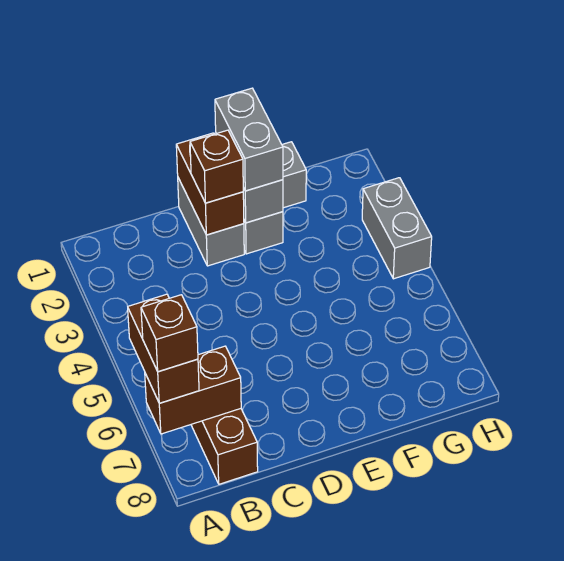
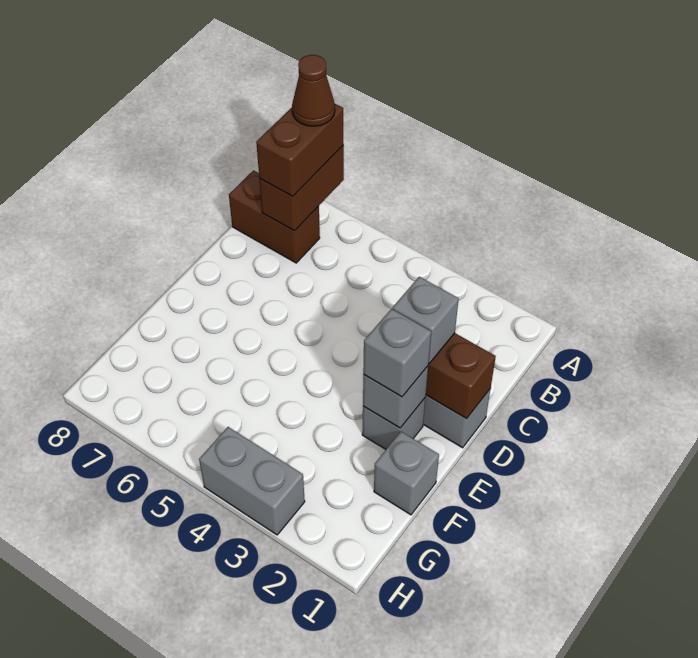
brown 1x2 brick [128,294,199,403] -> brown 1x2 brick turned to [256,104,344,197]
brown 1x1 brick [141,295,198,372] -> brown 1x1 cone [292,55,335,126]
brown 1x1 brick [190,130,243,203] -> grey 1x1 brick [393,277,459,363]
grey 1x2 brick [215,88,283,191] -> grey 1x1 brick [363,309,431,397]

